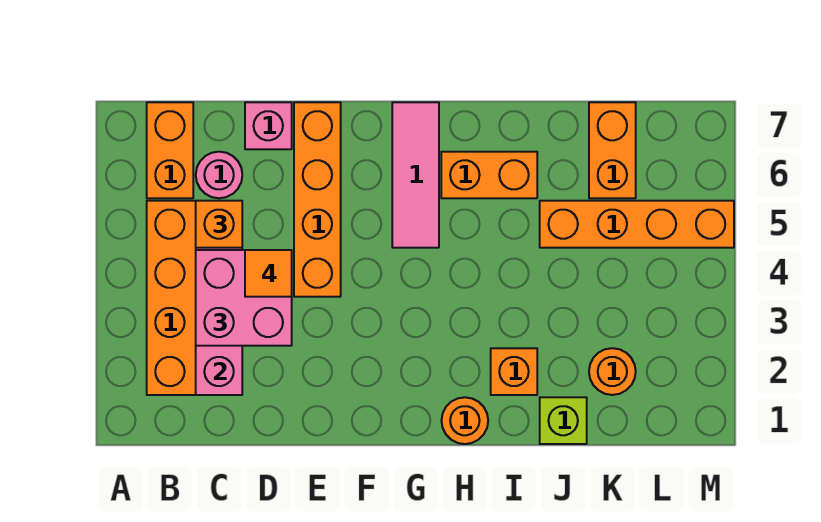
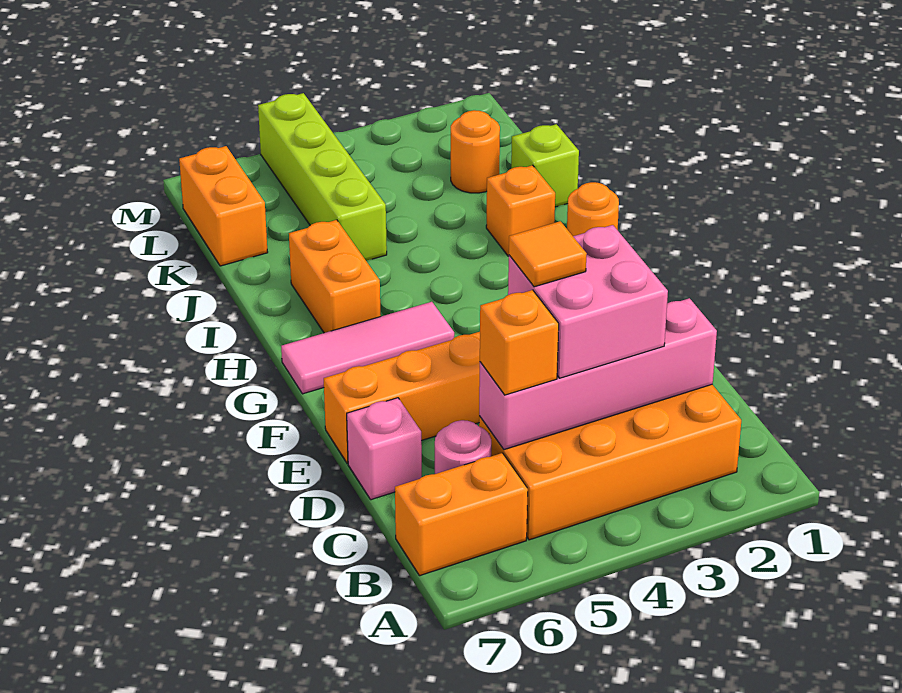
orange 1x4 brick [540,201,734,248] -> lime 1x4 brick [258,93,387,261]
orange 1x2 brick [589,102,636,198] -> orange 1x2 brick turned to [179,146,268,266]

